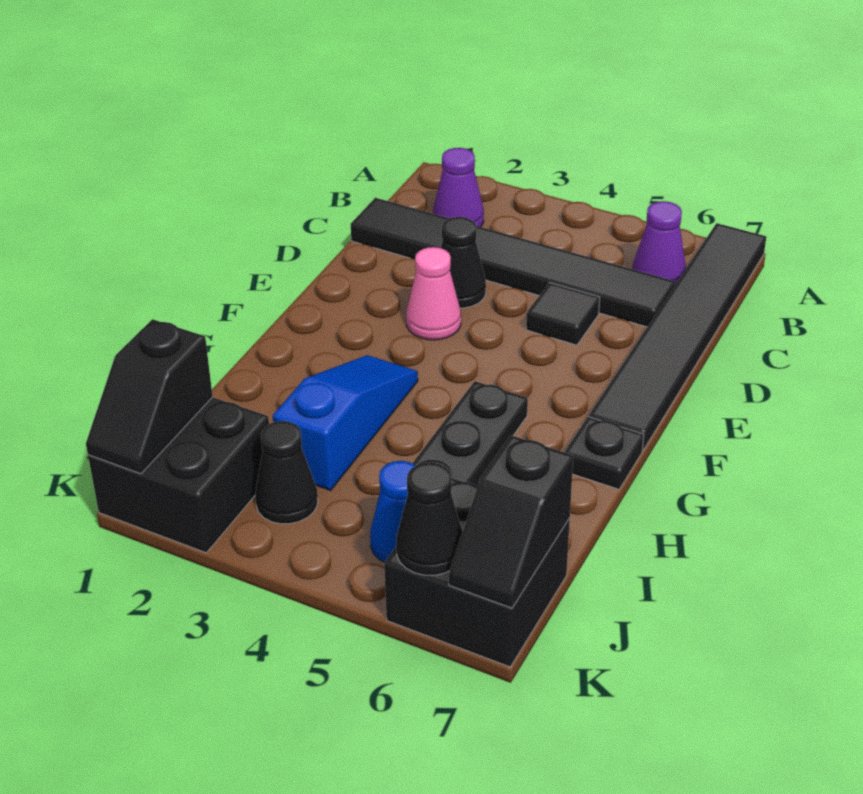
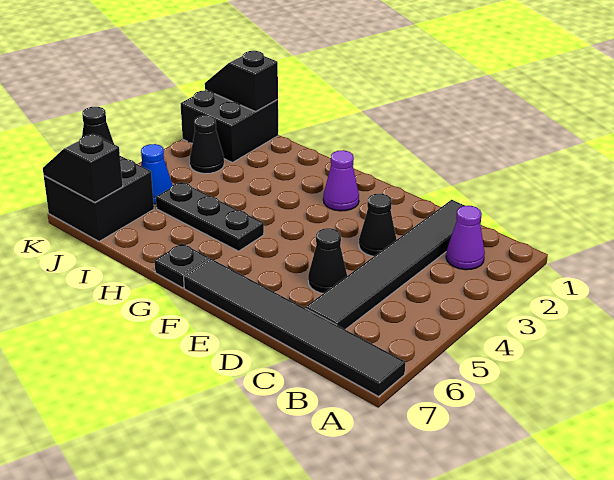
purple 1x1 cone [632,201,686,286] -> purple 1x1 cone moved to [323,150,359,211]
black 1x1 tile [526,283,600,345] -> black 1x1 cone [308,228,347,293]
pink 1x1 cone [406,247,461,340] -> none
blue 1x3 slope [273,355,418,490] -> none

